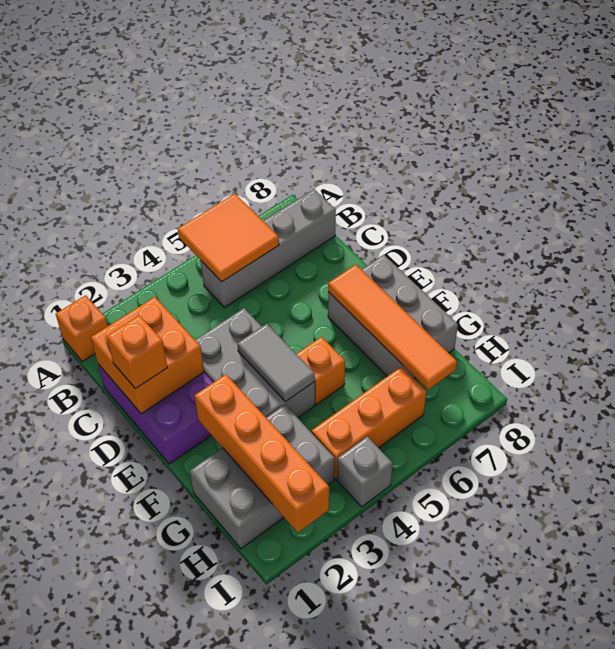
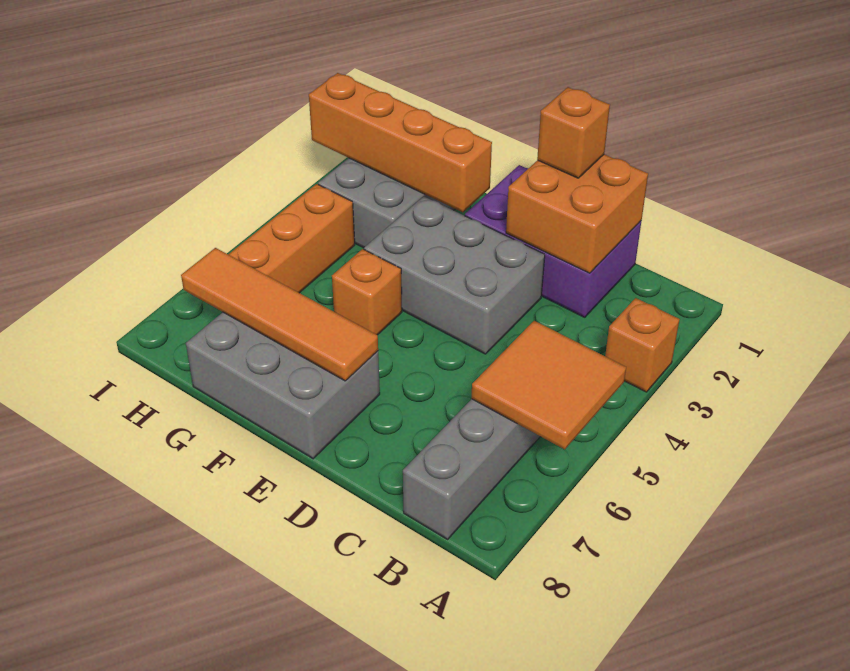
orange 1x1 brick [56,295,108,362] -> orange 1x1 brick moved to [605,298,680,392]
grey 1x2 tile [237,324,315,402] -> none
grey 1x1 brick [337,437,393,507] -> none

